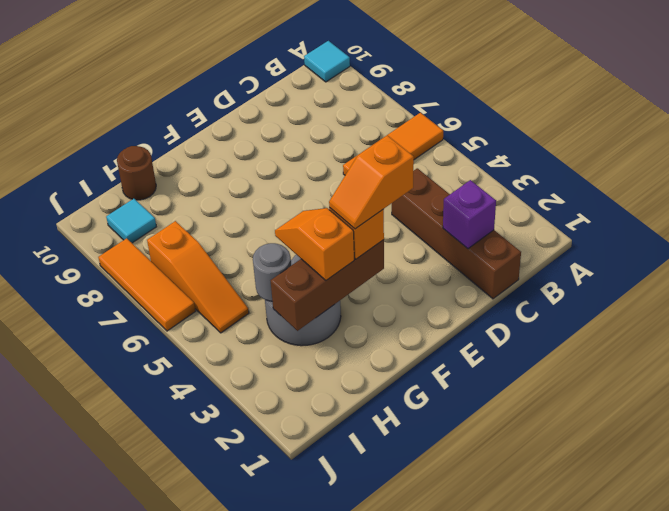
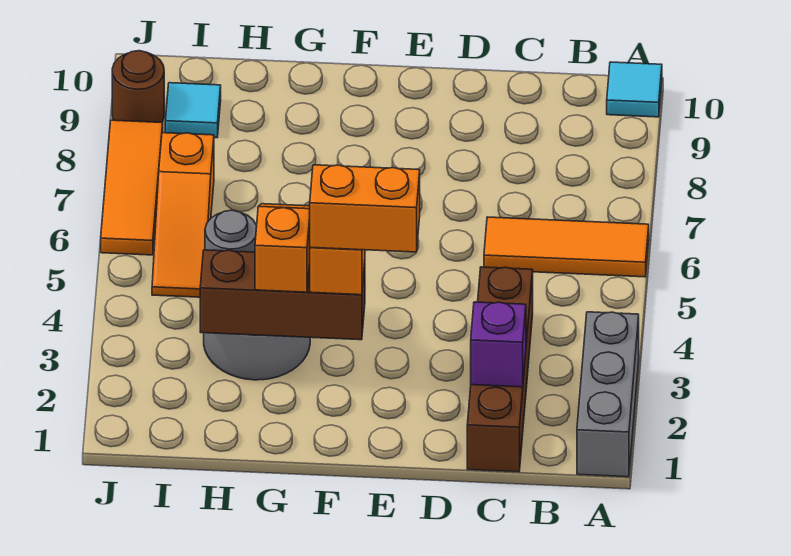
none -> grey 1x3 brick [577,312,639,477]
orange 1x2 slope [329,135,414,229] -> orange 1x2 brick [310,165,420,252]
brown 1x1 round brick [117,146,156,200] -> brown 1x1 round brick moved to [112,51,164,123]

